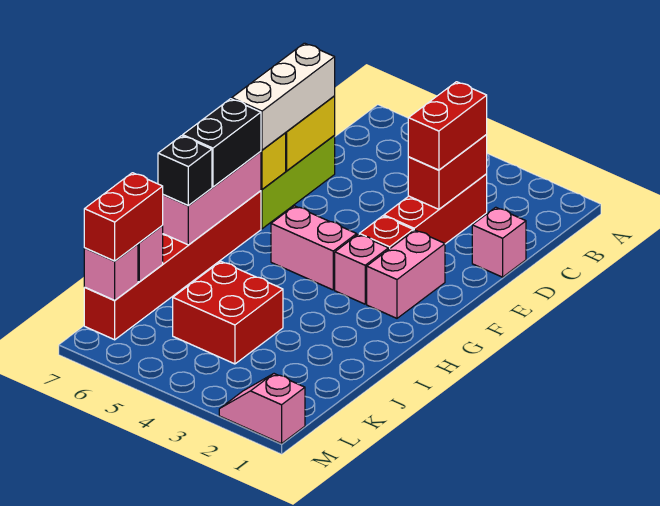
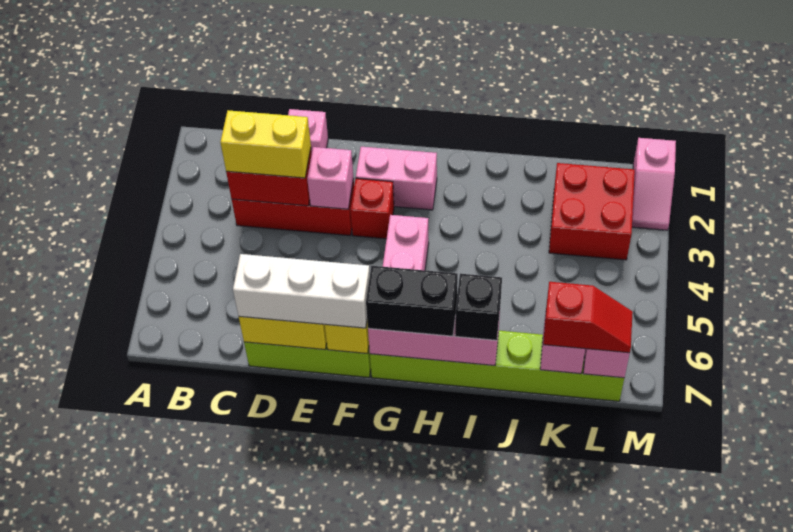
red 1x2 brick [408,82,487,170] -> yellow 1x2 brick [221,110,311,178]
pink 1x1 brick [335,234,389,304] -> pink 1x1 brick moved to [307,147,354,209]
red 1x6 brick [84,191,261,340] -> lime 1x6 brick [370,331,624,401]
red 2x2 brick [173,261,283,364] -> red 2x2 brick moved to [549,163,635,260]
red 1x2 brick [84,173,163,261] -> red 1x2 slope [543,282,633,353]

